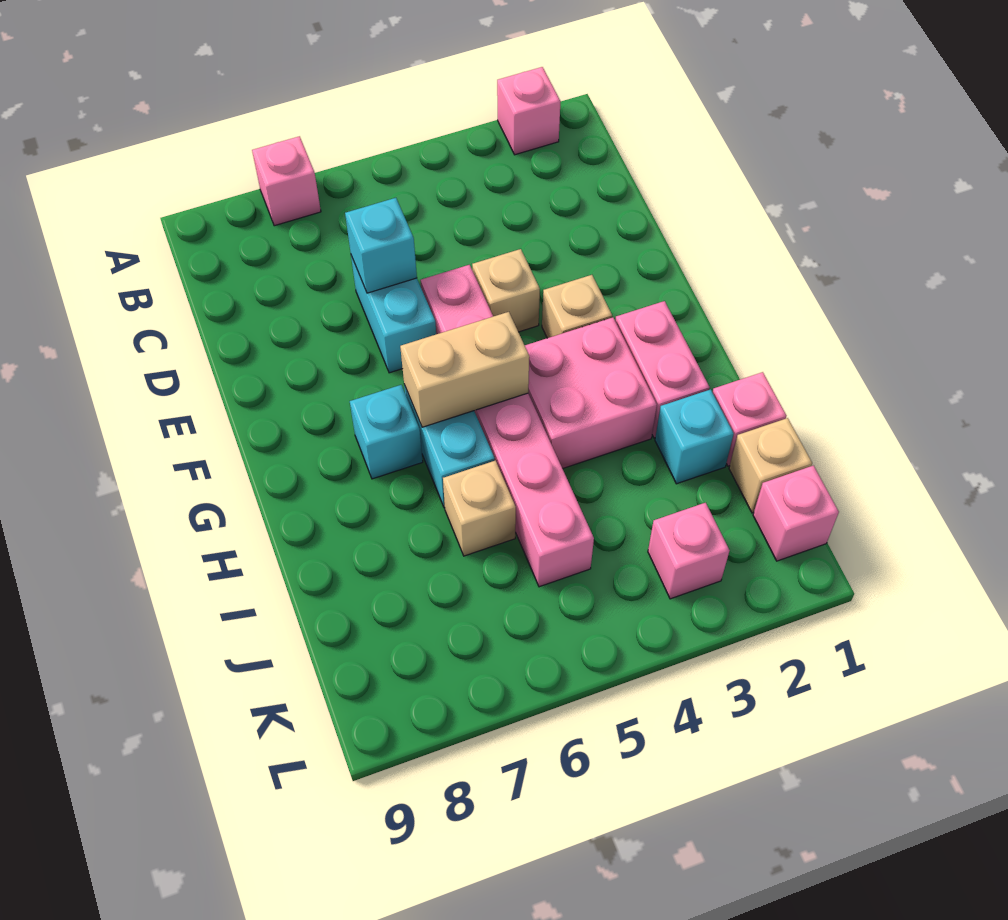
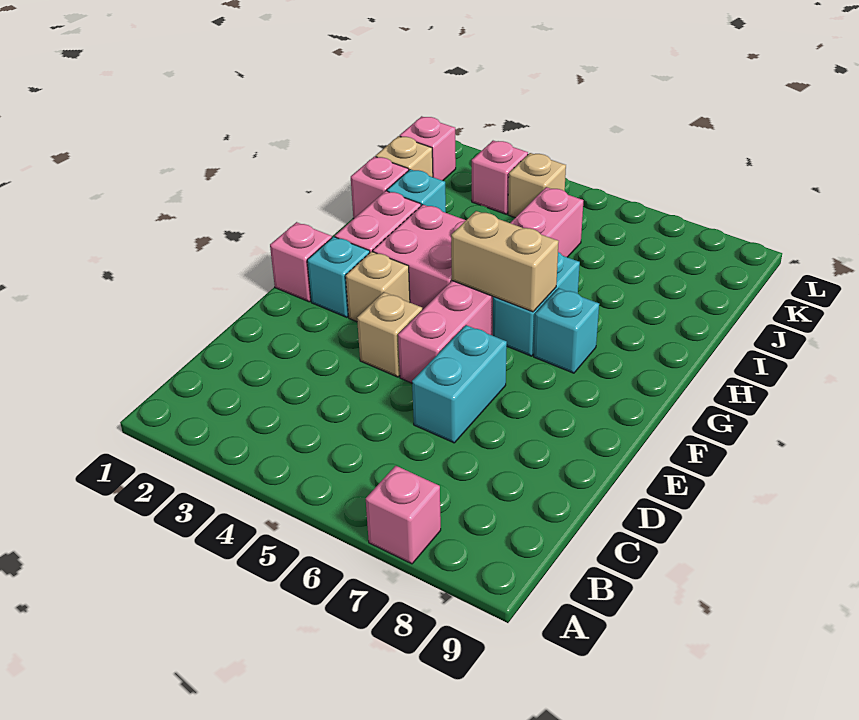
pink 1x1 brick [497,67,561,155] -> pink 1x1 brick moved to [270,222,332,302]
cyan 1x1 brick [345,198,417,293] -> cyan 1x1 brick moved to [307,237,370,317]
tan 1x1 brick [443,461,516,556] -> tan 1x1 brick moved to [508,153,566,218]

